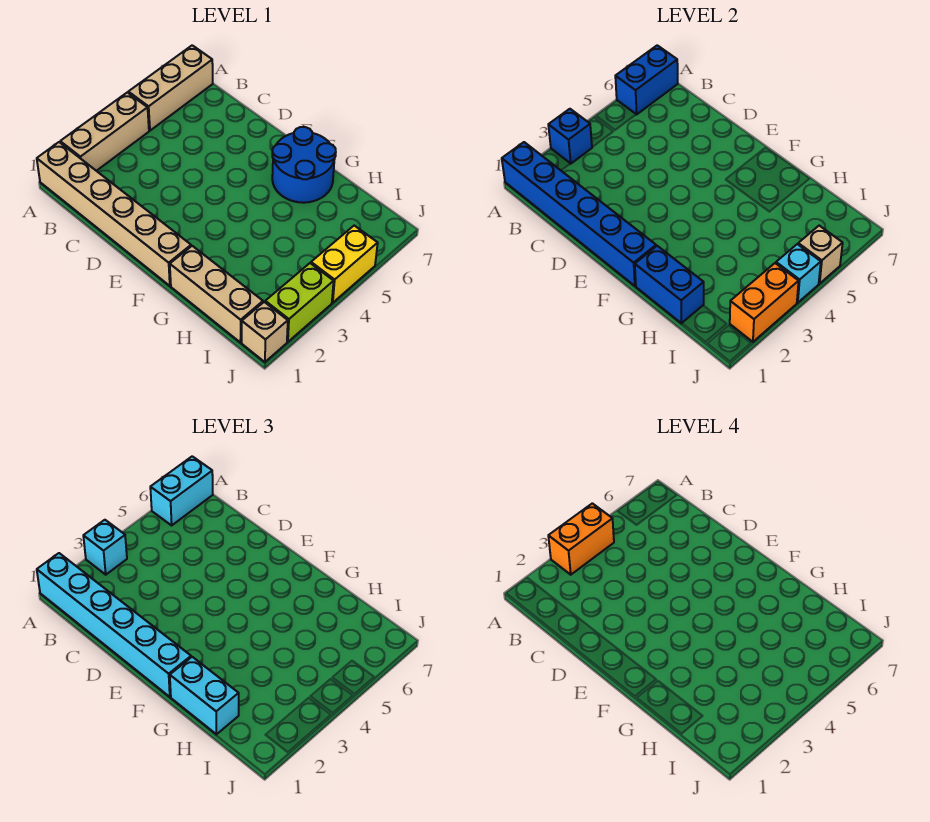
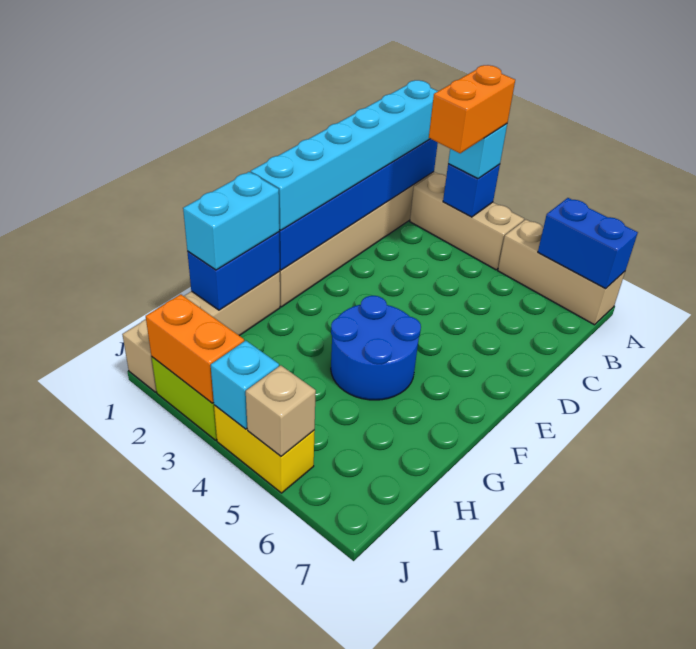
orange 1x2 brick [548,503,614,575] -> orange 1x2 brick turned to [429,65,515,153]
cyan 1x2 brick [150,456,213,525] -> none
blue 2x2 round brick [272,127,336,203] -> blue 2x2 round brick moved to [331,296,421,400]

